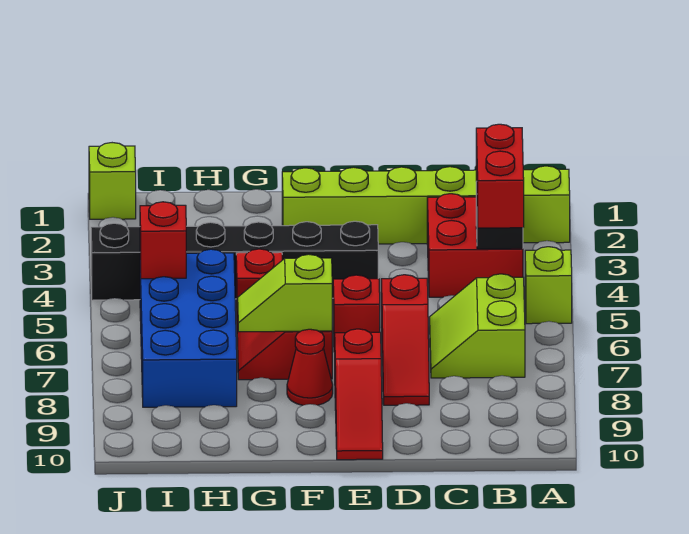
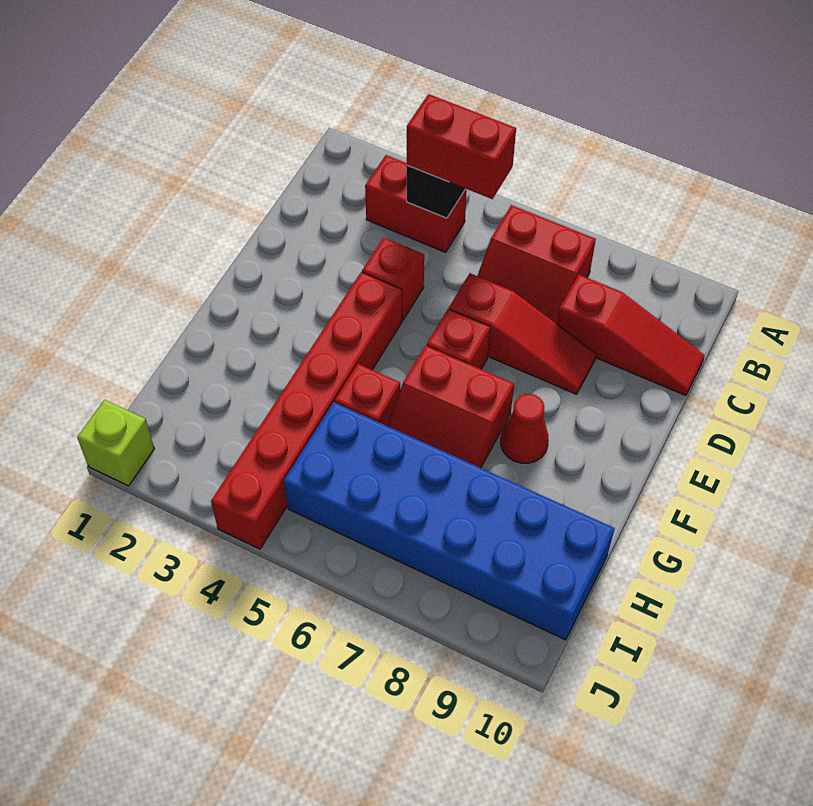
lime 1x6 brick [282,166,570,244] -> none
lime 1x1 brick [525,247,572,324] -> none
red 2x2 brick [427,194,523,297] -> red 1x2 brick [365,155,467,252]
lime 2x2 slope [430,274,525,378] -> red 2x2 slope [477,205,596,324]
black 1x6 brick [91,221,378,300] -> red 1x6 brick [211,272,402,549]
red 1x3 slope [335,329,383,460] -> red 1x3 slope moved to [557,275,705,396]
lime 1x2 slope [238,254,332,332] -> none
blue 2x4 brick [140,249,237,407] -> blue 2x6 brick [284,402,615,640]
red 1x1 brick [140,202,186,279] -> red 1x1 brick moved to [362,238,424,320]

